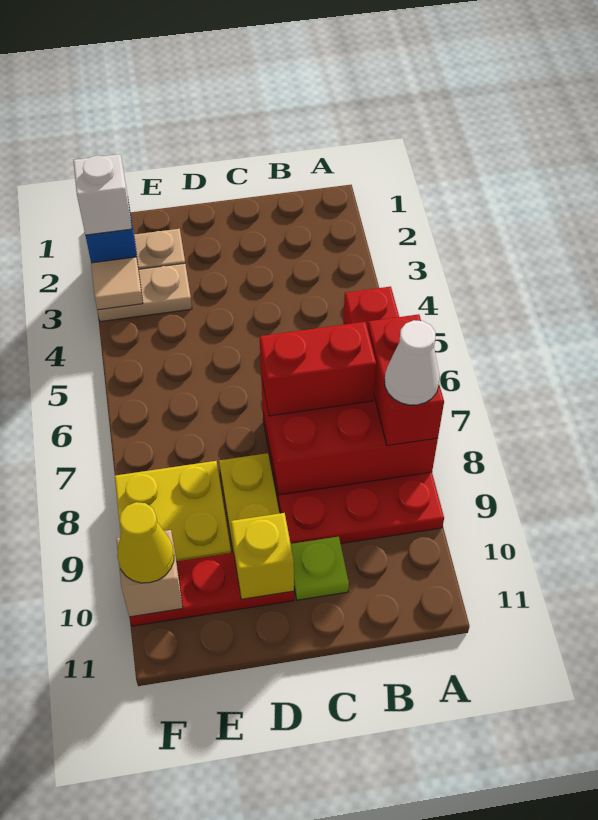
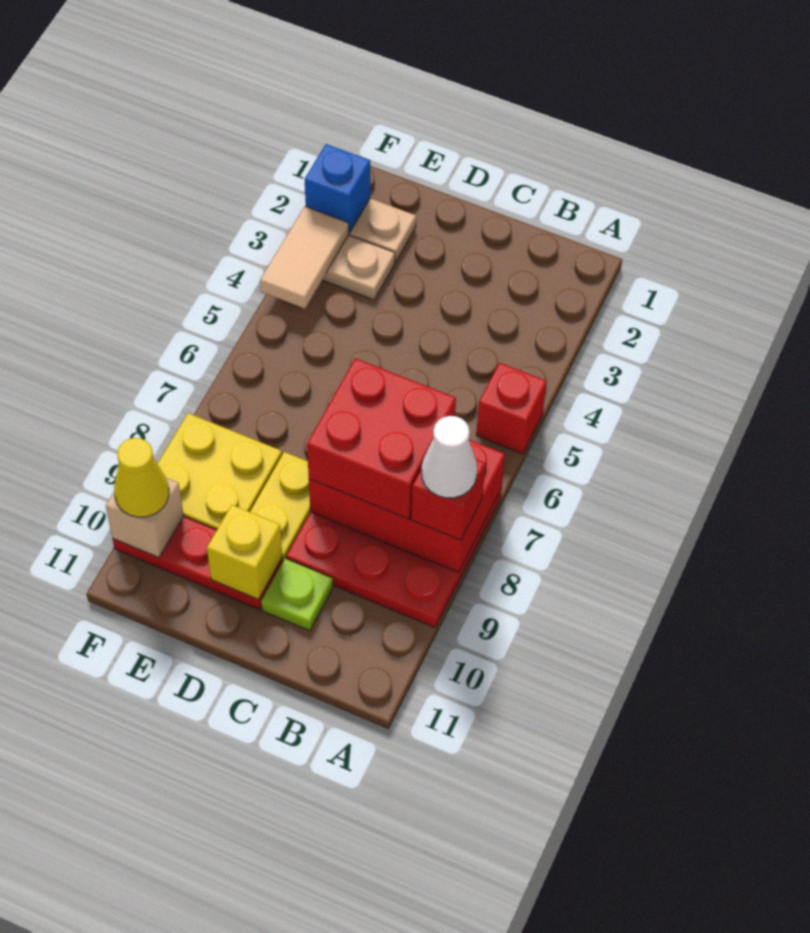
red 1x2 brick [368,314,444,446] -> red 1x1 brick [411,459,485,540]
red 1x2 brick [260,322,376,416] -> red 2x2 brick [307,358,456,519]
white 1x1 brick [73,154,132,235] -> none
tan 1x1 tile [91,257,143,310] -> tan 1x2 tile [260,206,349,308]

